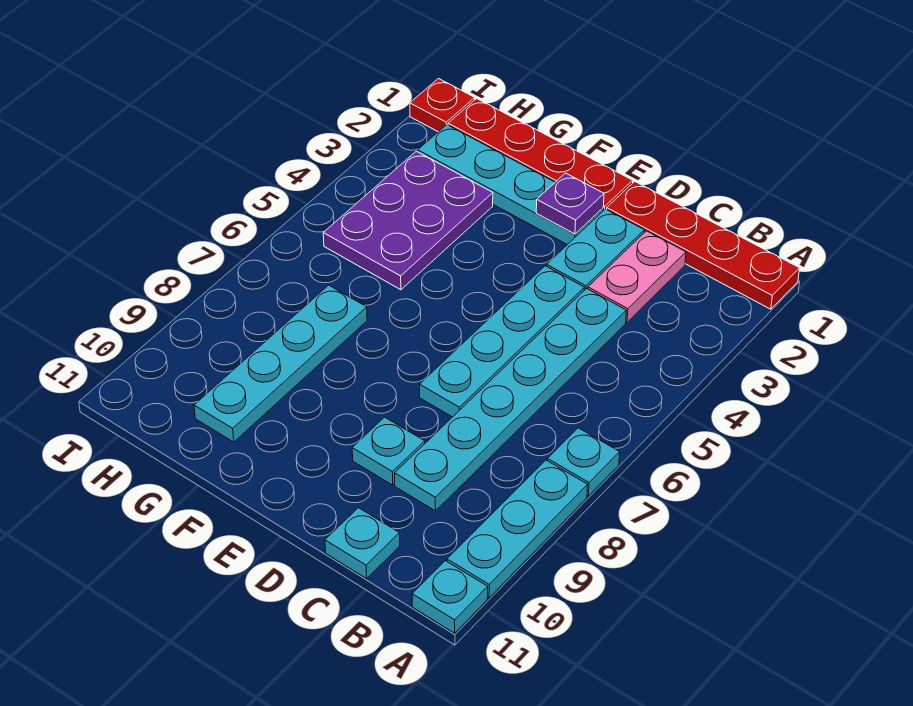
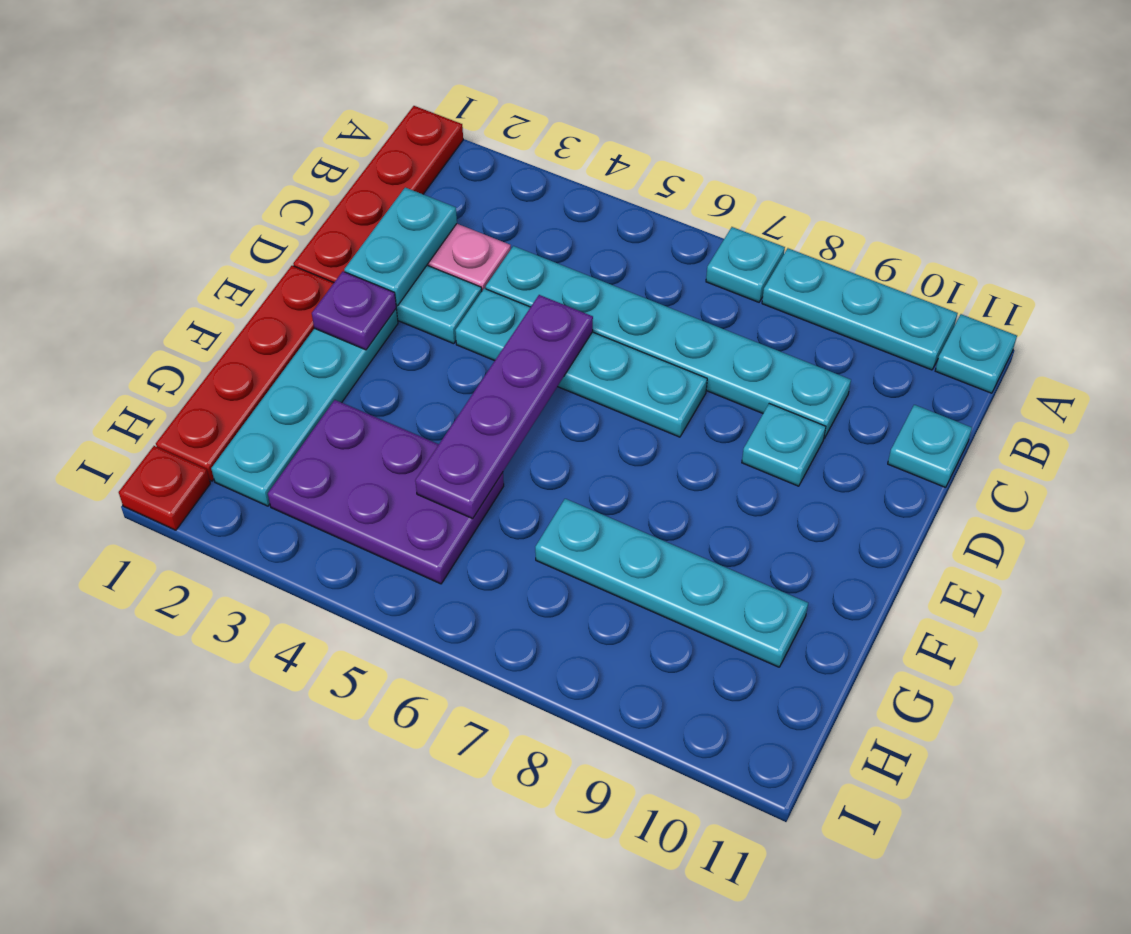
none -> cyan 1x2 plate [344,188,457,305]
none -> purple 1x4 plate [415,295,593,519]

